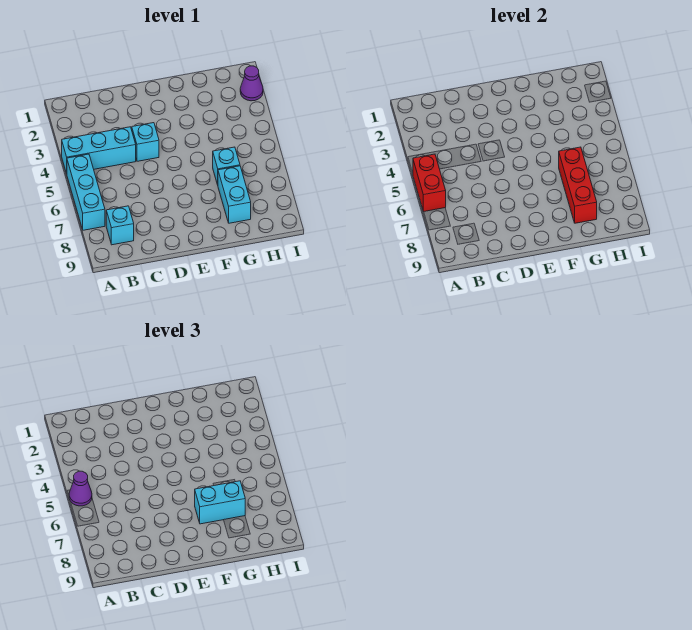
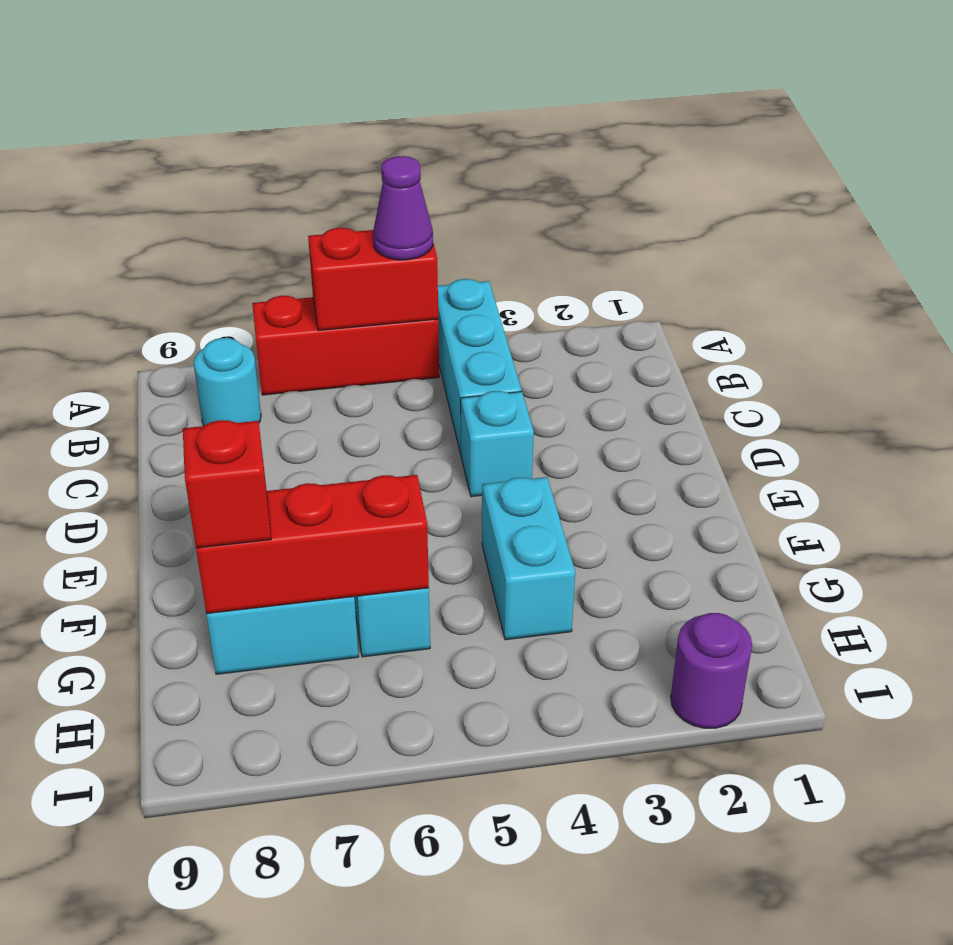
cyan 1x3 brick [67,154,105,230] -> red 1x3 brick [252,296,439,395]
cyan 1x1 brick [106,206,134,245] -> cyan 1x1 round brick [194,338,261,426]
cyan 1x2 brick [195,481,245,524] -> cyan 1x2 brick moved to [482,477,575,640]
none -> red 1x1 brick [183,420,271,548]
purple 1x1 cone [240,66,263,101] -> purple 1x1 round brick [671,613,752,728]

